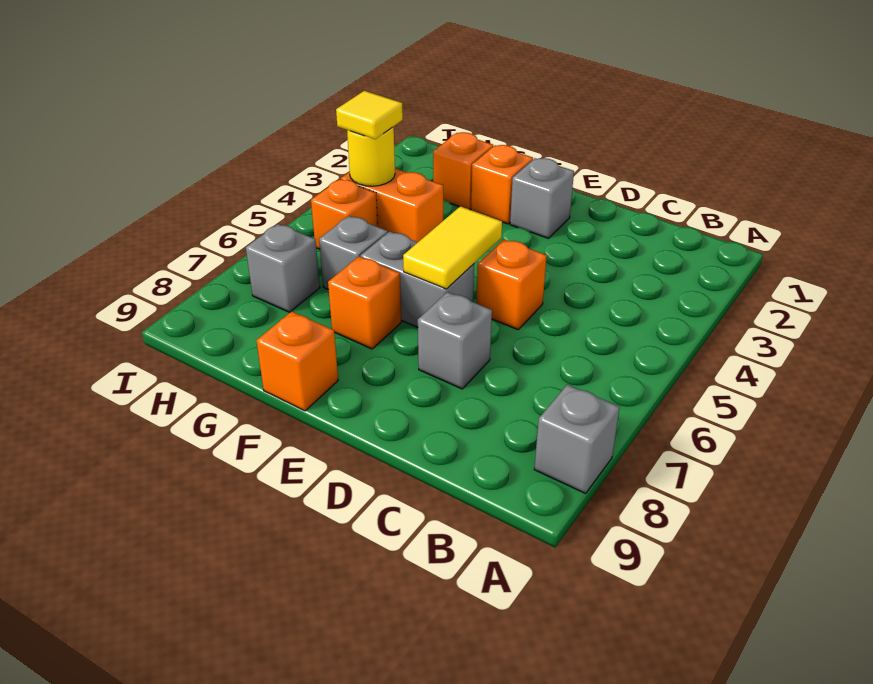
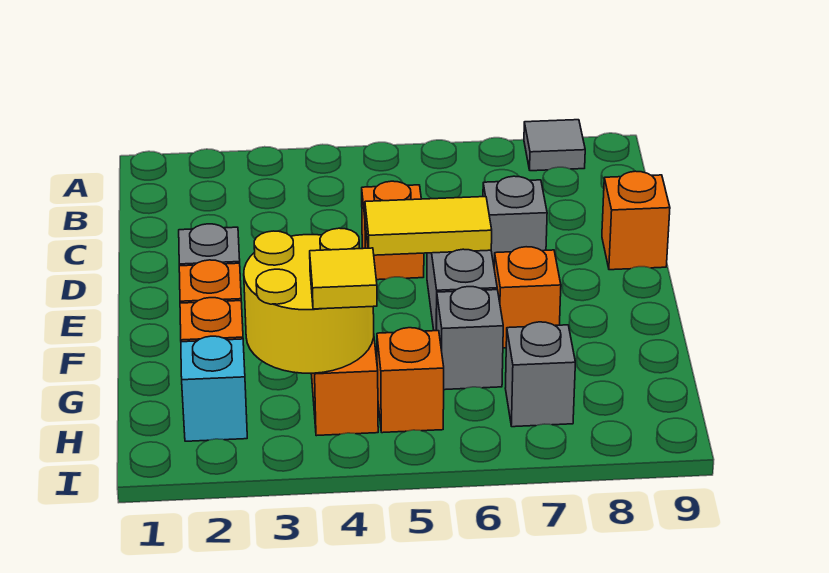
grey 1x1 brick [534,385,620,493] -> grey 1x1 tile [524,120,585,171]
orange 1x1 brick [256,312,338,411] -> orange 1x1 brick moved to [602,171,670,270]
none -> cyan 1x1 brick [181,336,247,441]
yellow 1x1 round brick [347,127,395,186] -> yellow 2x2 round brick [244,228,374,373]

